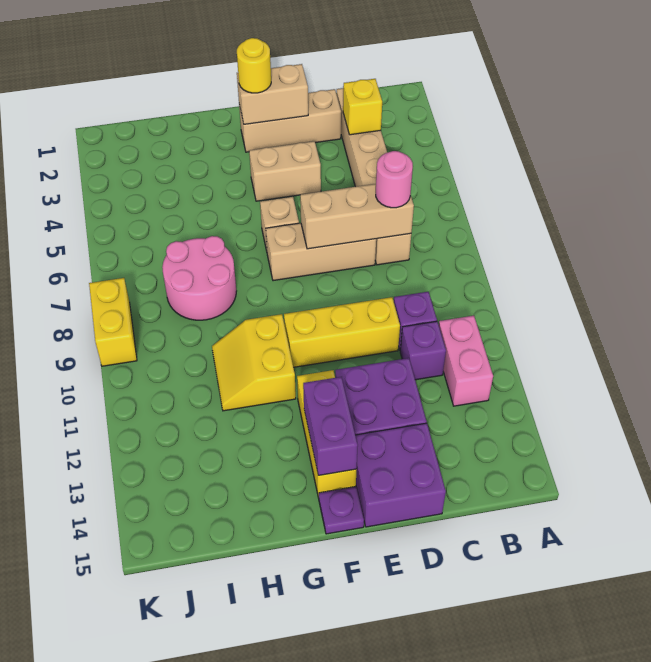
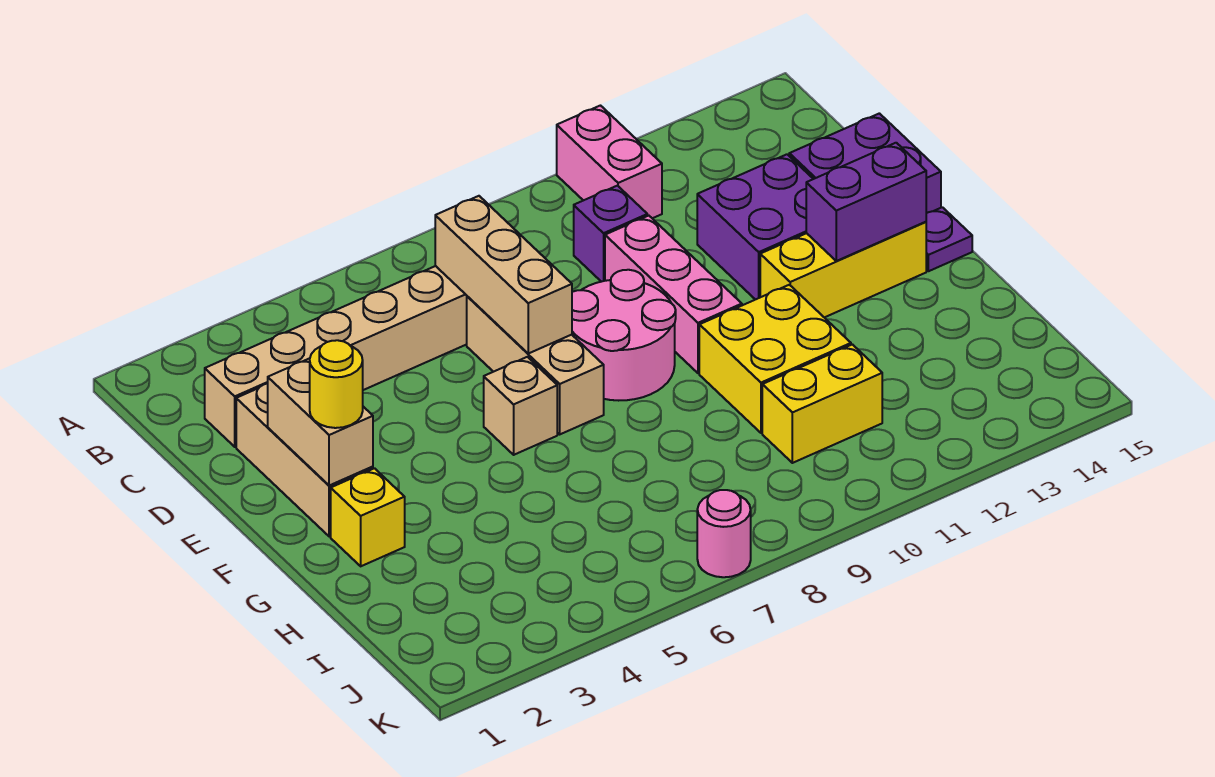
pink 1x2 brick [439,316,493,406] -> pink 1x2 brick turned to [557,106,662,218]
yellow 1x1 brick [343,79,382,135] -> yellow 1x1 brick moved to [331,468,405,566]
pink 1x1 round brick [376,151,413,208] -> pink 1x1 round brick moved to [697,490,751,577]
purple 1x1 brick [400,321,446,380] -> none
yellow 1x3 brick [284,297,400,367] -> pink 1x3 brick [605,216,742,373]
tan 1x2 brick [249,141,321,201] -> none
yellow 2x2 slope [212,314,296,411] -> yellow 2x2 brick [699,285,851,433]
pink 2x2 round brick [162,236,236,320] -> pink 2x2 round brick moved to [572,270,676,401]
yellow 1x2 brick [89,278,137,366] -> yellow 1x2 brick moved to [762,344,882,463]

